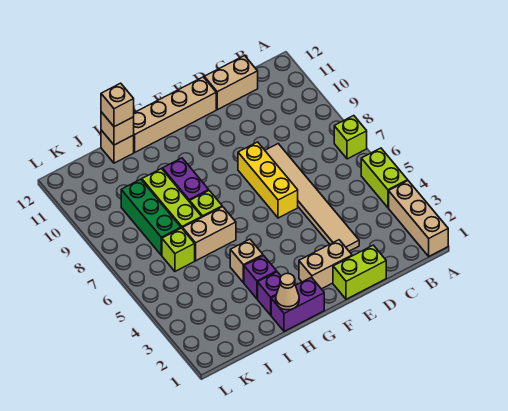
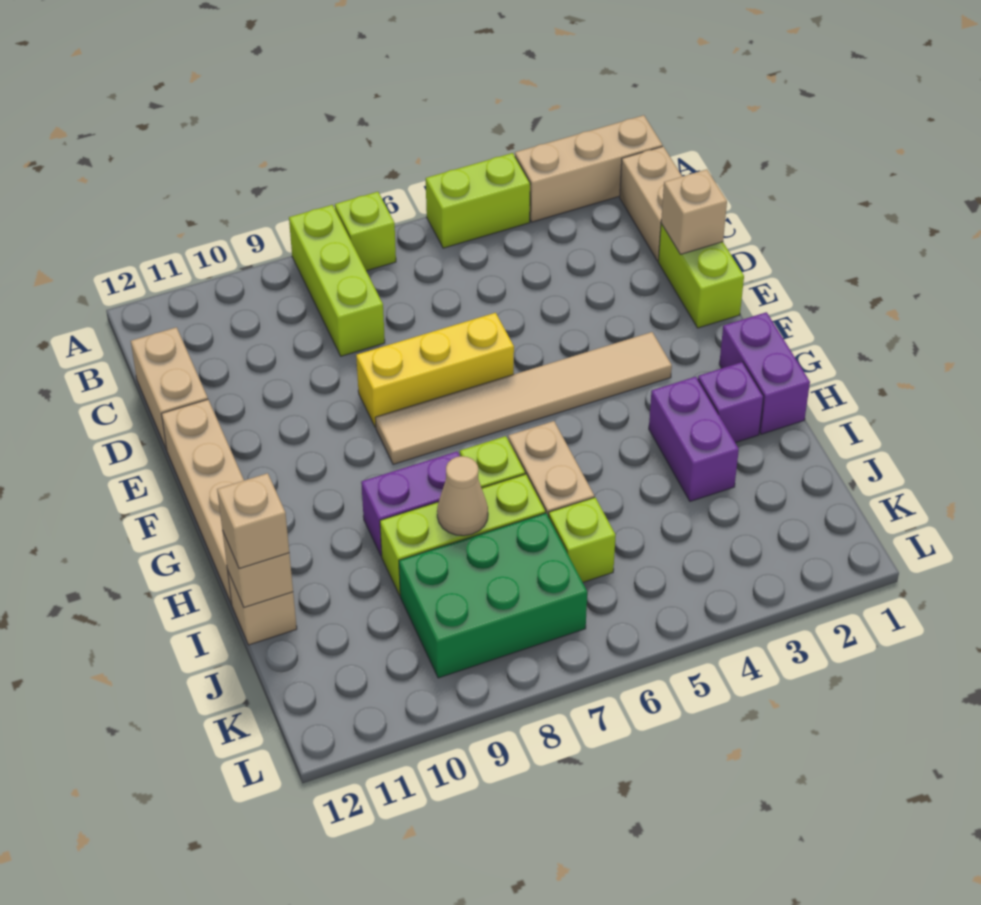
none -> lime 1x3 brick [289,205,385,356]
tan 1x6 tile [265,144,359,251] -> tan 1x6 tile moved to [375,332,672,464]
tan 1x2 brick [299,240,352,289] -> tan 1x2 brick moved to [620,146,682,261]
tan 1x1 cone [276,273,299,310] -> tan 1x1 cone moved to [437,456,488,536]
purple 1x1 brick [244,256,277,299] -> purple 1x2 brick [649,377,739,501]
tan 1x1 brick [230,239,263,283] -> tan 1x1 brick moved to [661,169,727,254]
green 1x3 brick [121,179,181,255] -> green 2x3 brick [399,513,587,678]

